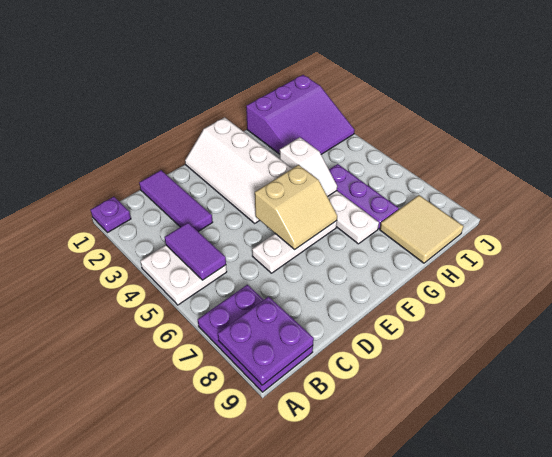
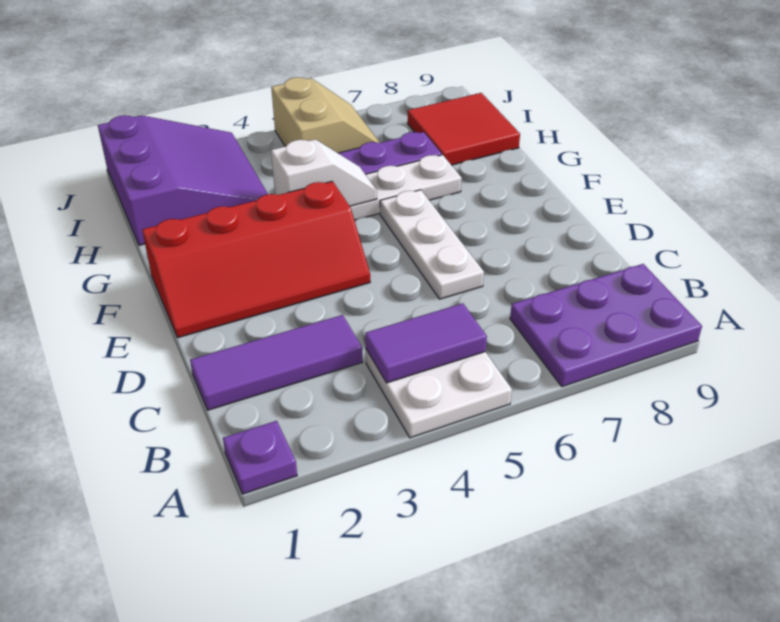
purple 2x2 plate [218,297,314,385] -> none
white 2x4 slope [185,117,292,223] -> red 2x4 slope [142,181,370,338]
tan 2x2 slope [255,165,337,249] -> tan 2x2 slope moved to [271,77,380,153]
tan 2x2 tile [380,195,463,263] -> red 2x2 tile [408,93,520,165]

